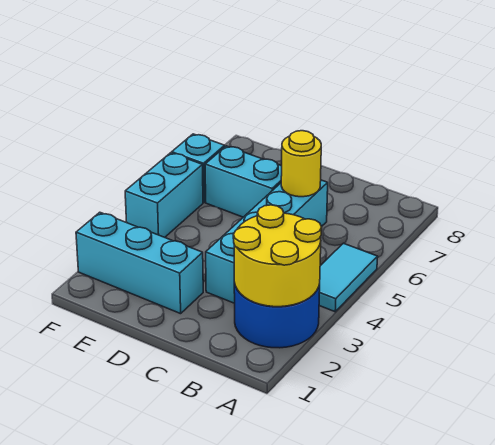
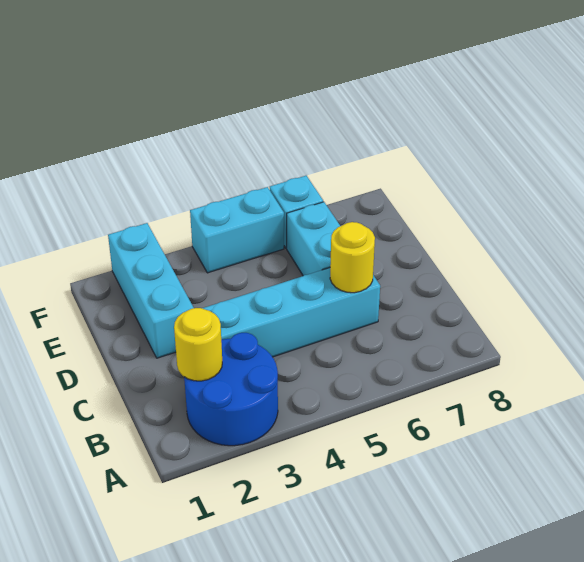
yellow 2x2 round brick [233,205,322,307] -> yellow 1x1 round brick [174,308,222,381]
cyan 1x2 tile [319,243,378,312] -> none

